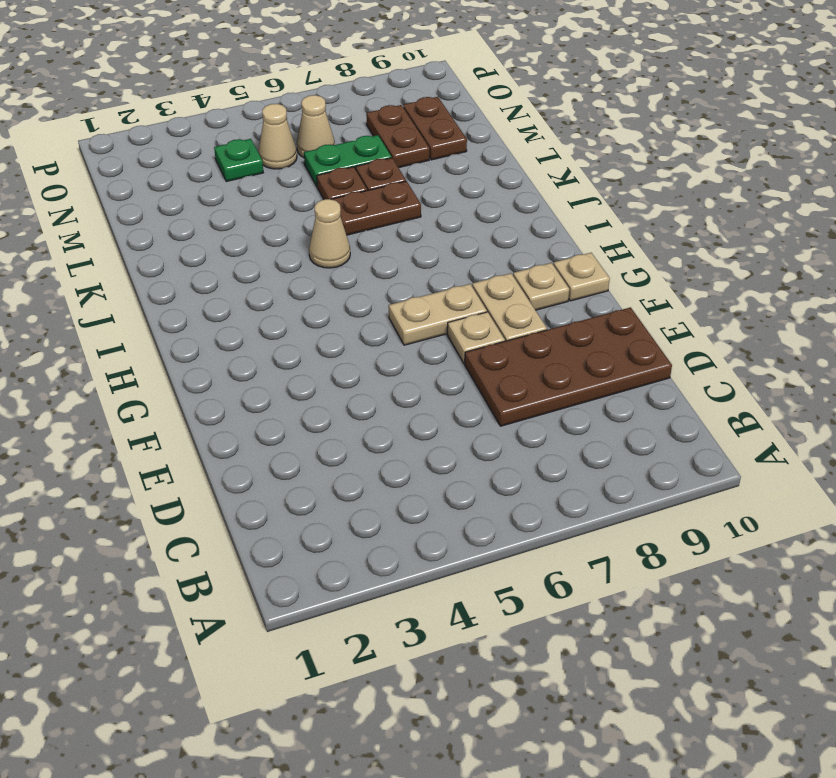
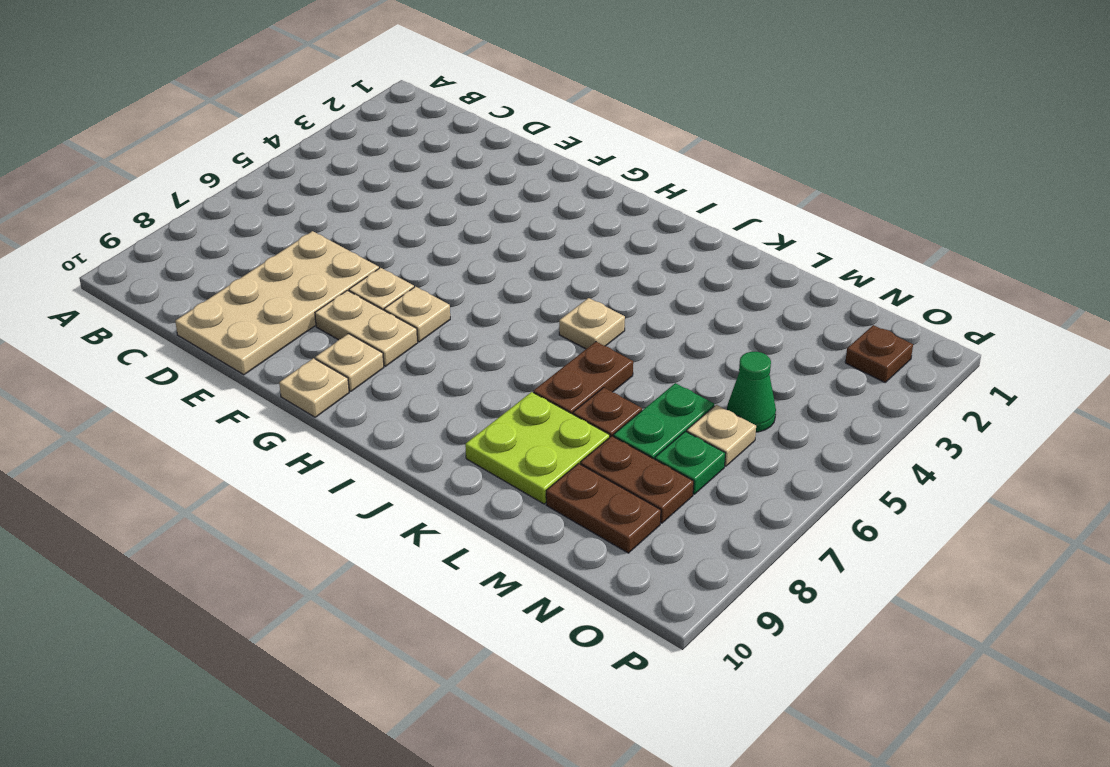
brown 2x4 plate [465,307,672,426] -> tan 2x4 plate [175,231,379,375]
tan 1x2 plate [389,284,487,345] -> tan 1x1 plate [384,286,450,342]
tan 1x1 cone [309,199,350,268] -> tan 1x1 plate [559,298,625,349]
none -> lime 2x2 plate [465,392,610,504]
brown 1x1 plate [317,167,367,199] -> brown 1x1 plate moved to [845,325,913,382]
green 1x1 plate [214,139,263,182] -> green 1x1 plate moved to [655,431,725,494]
tan 1x1 cone [258,104,297,169] -> green 1x1 cone [727,352,776,432]
tan 1x1 cone [297,95,335,158] -> tan 1x1 plate [687,405,756,466]

